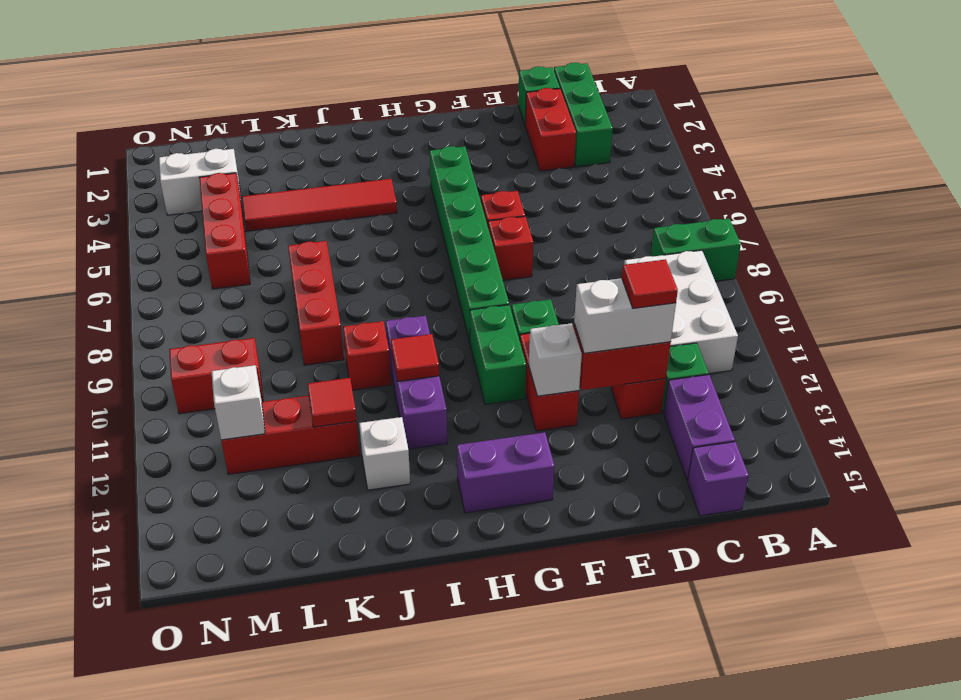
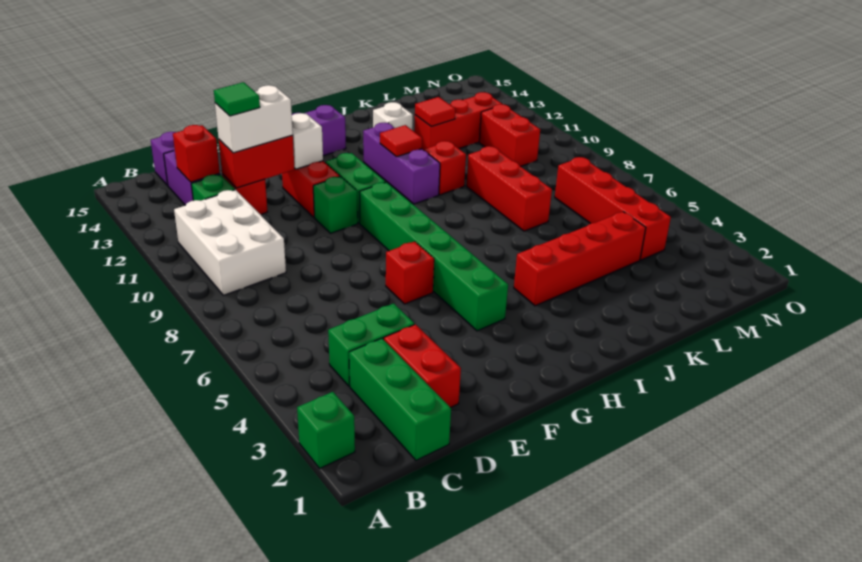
green 1x2 brick [651,219,741,281] -> green 1x2 brick moved to [328,303,414,386]
green 1x1 brick [518,66,560,124] -> green 1x1 brick moved to [297,392,355,468]
red 1x1 tile [622,259,678,308] -> green 1x1 tile [214,82,260,116]
red 1x1 brick [488,216,533,280] -> red 1x1 brick moved to [173,125,220,182]
red 1x4 tile [242,179,397,231] -> red 1x4 brick [514,212,646,306]
white 1x2 brick [159,149,241,215] -> none
red 1x3 brick [199,173,250,289] -> red 1x4 brick [555,157,671,260]
red 1x2 brick [169,338,263,414] -> red 1x2 brick turned to [479,104,540,167]
white 1x1 brick [211,365,265,440] -> none

